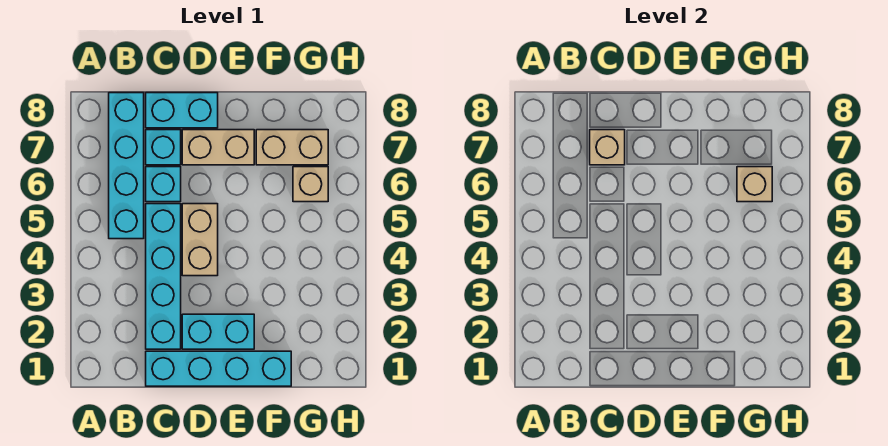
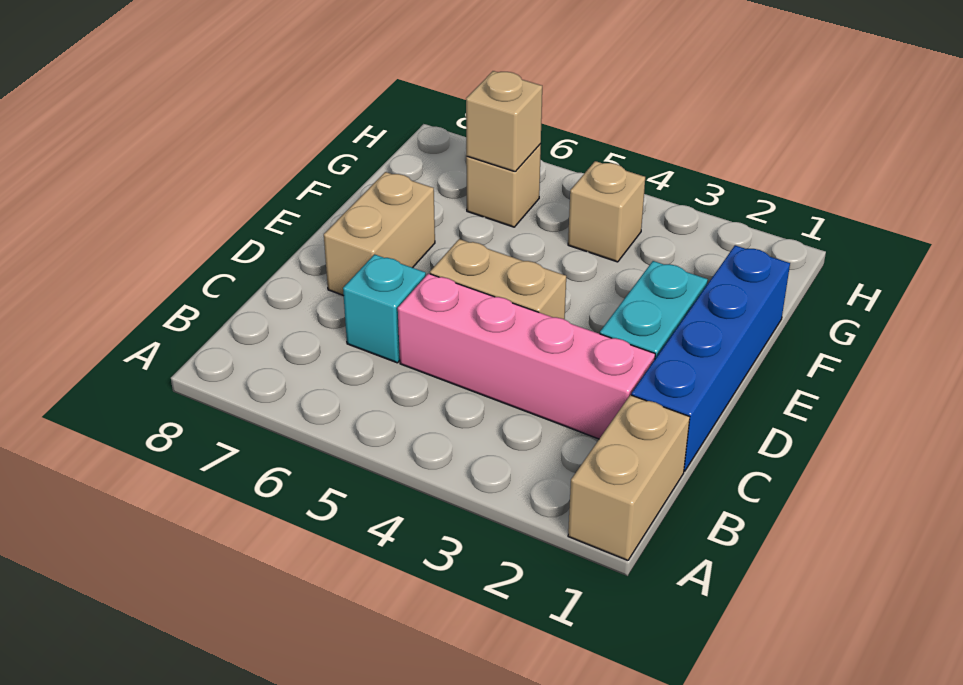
cyan 1x4 brick [109,93,144,239] -> none
cyan 1x4 brick [146,351,291,386] -> blue 1x4 brick [631,245,790,471]
cyan 1x4 brick [146,204,181,349] -> pink 1x4 brick [398,274,655,439]
cyan 1x1 brick [146,130,181,165] -> none
tan 1x1 brick [590,130,625,165] -> tan 1x1 brick moved to [568,161,645,262]
cyan 1x2 brick [146,93,218,128] -> none
tan 1x2 brick [256,130,328,165] -> tan 1x2 brick moved to [568,395,690,561]

